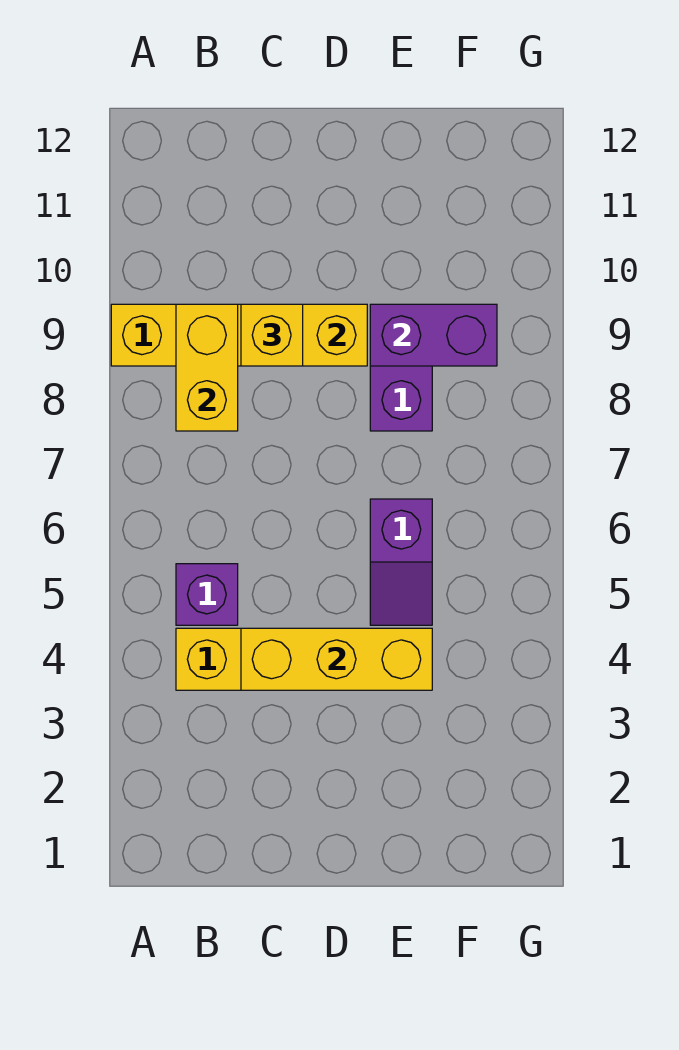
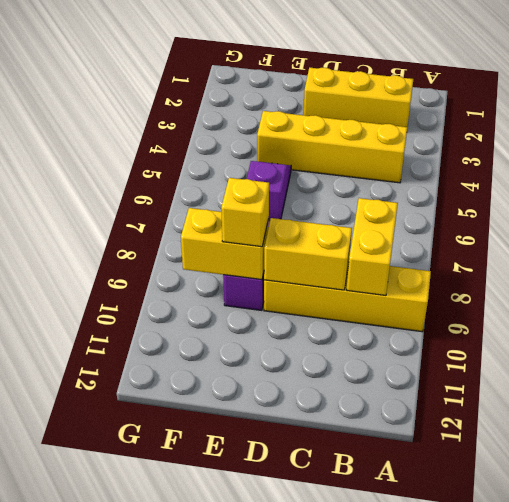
purple 1x1 brick [176,564,238,625] -> none
yellow 1x3 brick [241,628,432,690] -> yellow 1x3 brick moved to [304,68,413,127]
yellow 1x1 brick [241,304,303,366] -> yellow 1x1 brick moved to [221,178,269,247]
purple 1x2 brick [370,304,497,366] -> yellow 1x2 brick [181,208,269,280]

